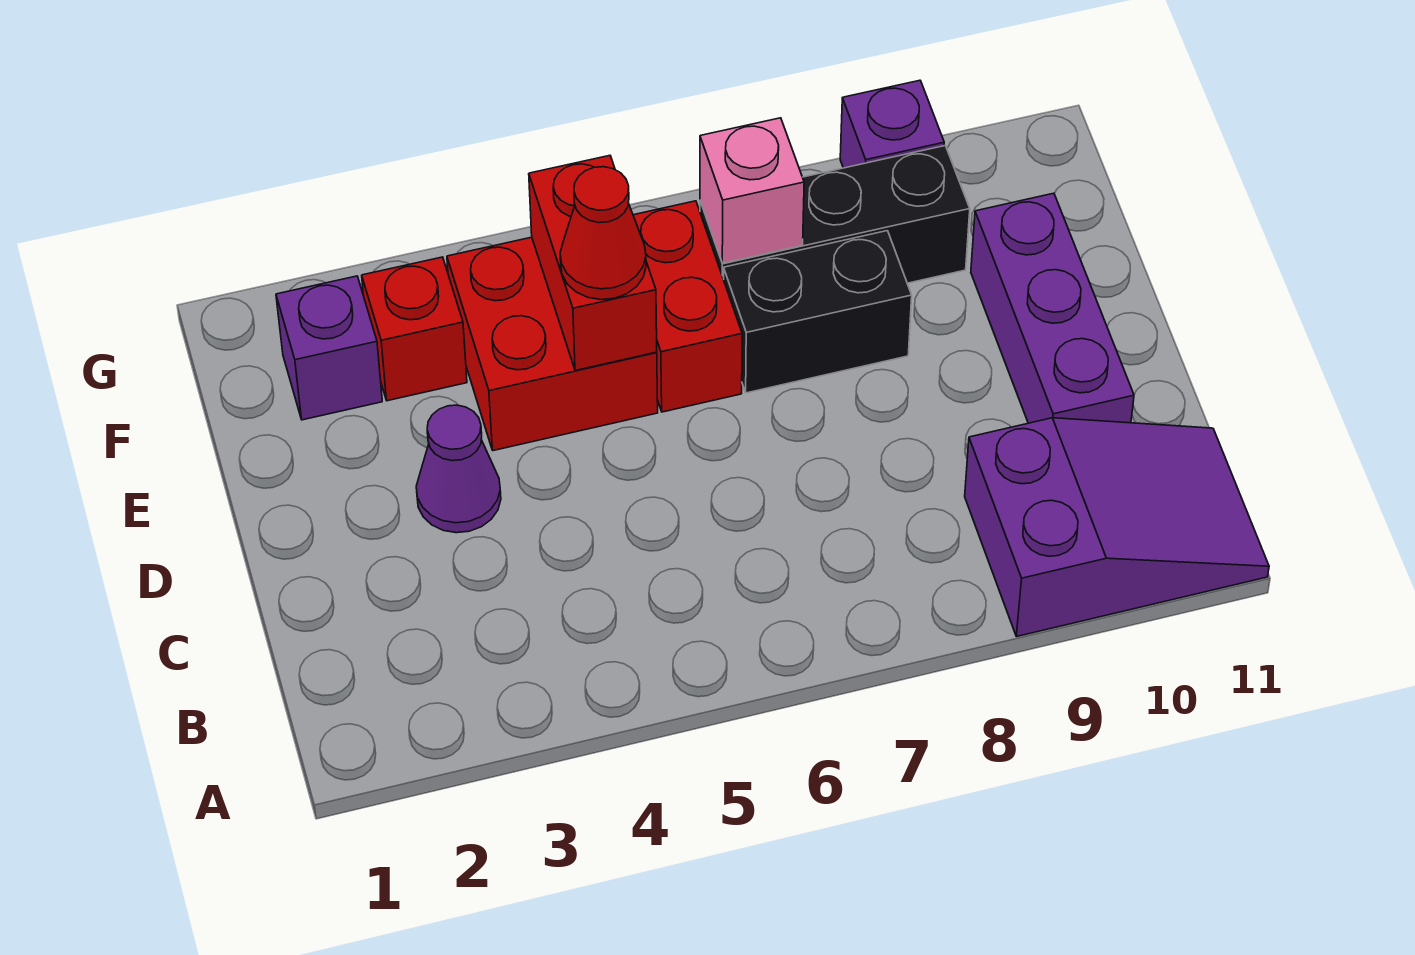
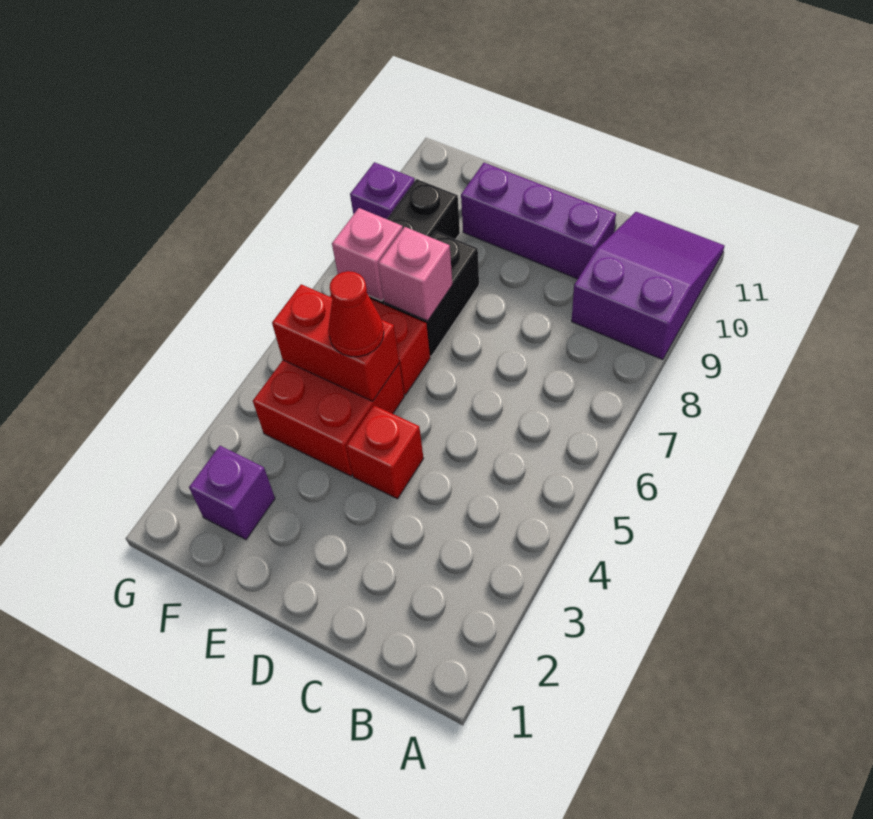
purple 1x1 cone [416,405,501,533] -> none
none -> pink 1x1 brick [378,227,453,321]
red 1x1 brick [362,257,467,401] -> red 1x1 brick moved to [346,405,424,499]

